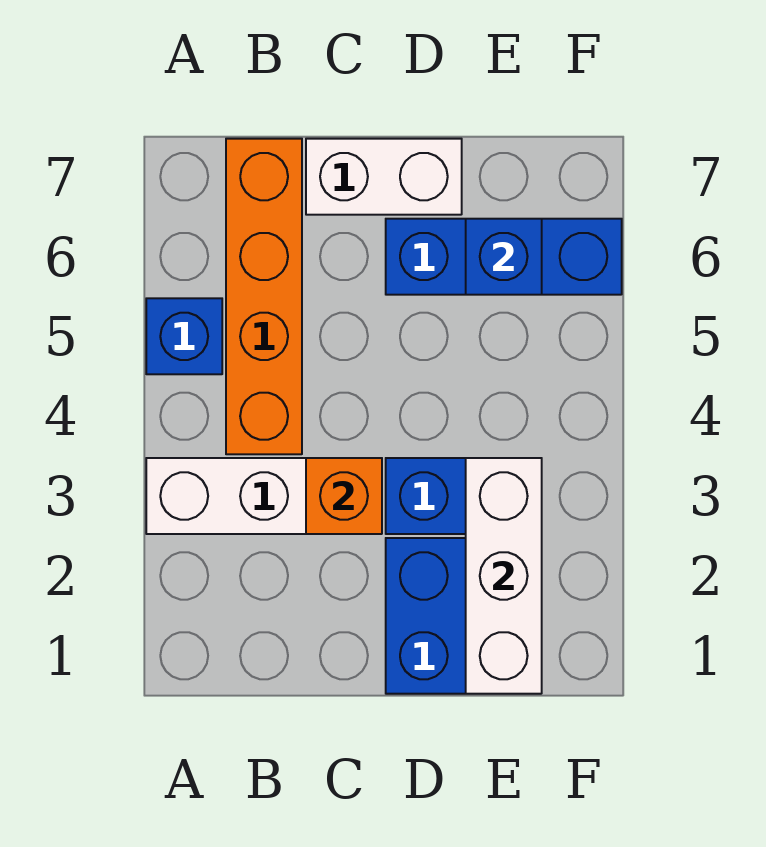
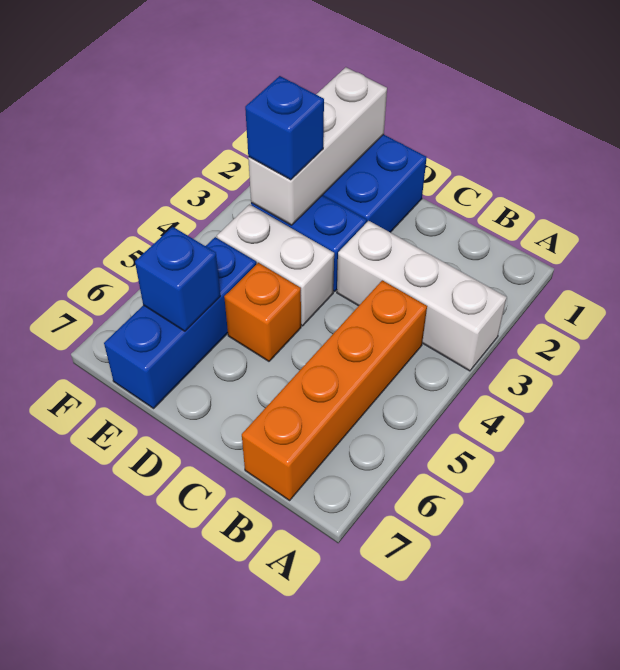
blue 1x1 brick [146,298,222,374] -> blue 1x1 brick moved to [245,76,324,180]
orange 1x1 brick [306,458,382,534] -> orange 1x1 brick moved to [224,263,301,361]
white 1x2 brick [306,139,462,215] -> white 1x2 brick moved to [217,204,334,326]
blue 1x3 brick [386,219,622,295] -> blue 1x3 brick turned to [104,237,256,408]

